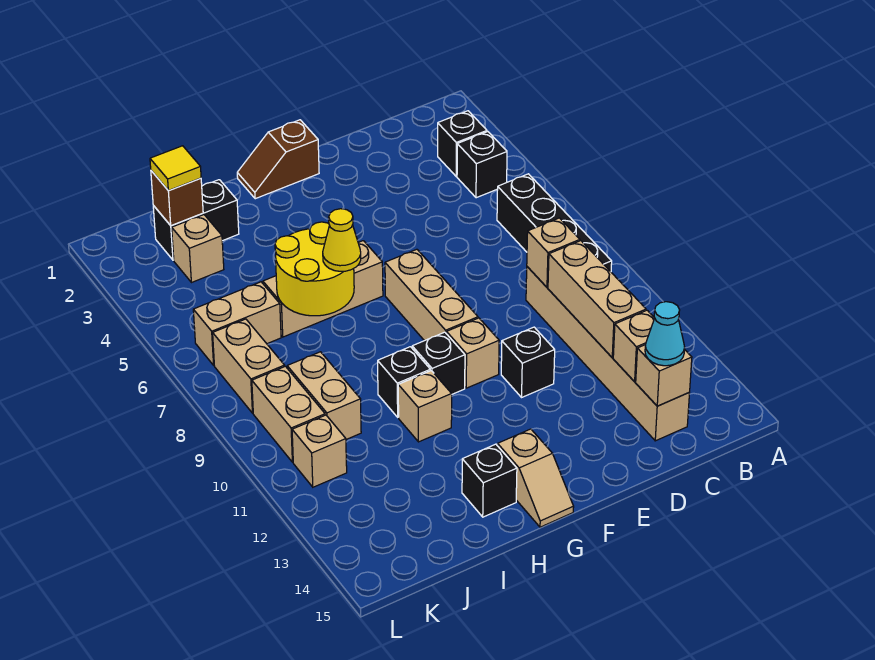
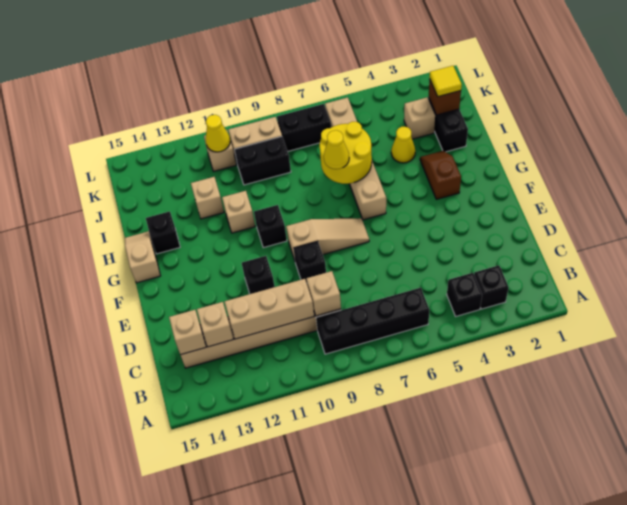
cyan 1x1 cone [645,302,685,366] -> none
brown 1x2 slope [237,120,319,199] -> brown 1x2 slope moved to [420,151,461,199]
tan 1x3 brick [385,249,478,341] -> tan 1x3 slope [286,218,369,260]
tan 1x1 brick [447,318,499,388] -> tan 1x1 brick moved to [191,177,224,219]
tan 1x2 slope [498,429,574,527] -> tan 1x2 slope turned to [125,231,160,283]
black 1x1 brick [378,347,430,417] -> black 1x1 brick moved to [293,241,326,283]
none -> yellow 1x1 cone [391,127,415,163]
tan 1x2 brick [287,352,361,439] -> black 1x2 brick [234,137,291,185]
tan 1x2 brick [213,319,285,413] -> black 1x2 brick [277,104,331,151]
none -> yellow 1x1 cone [205,115,230,152]

